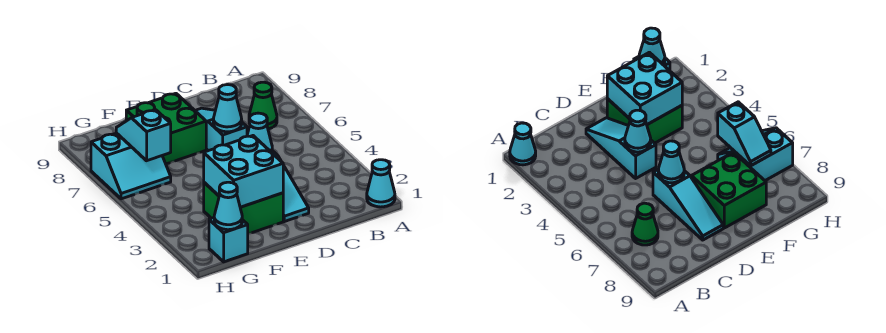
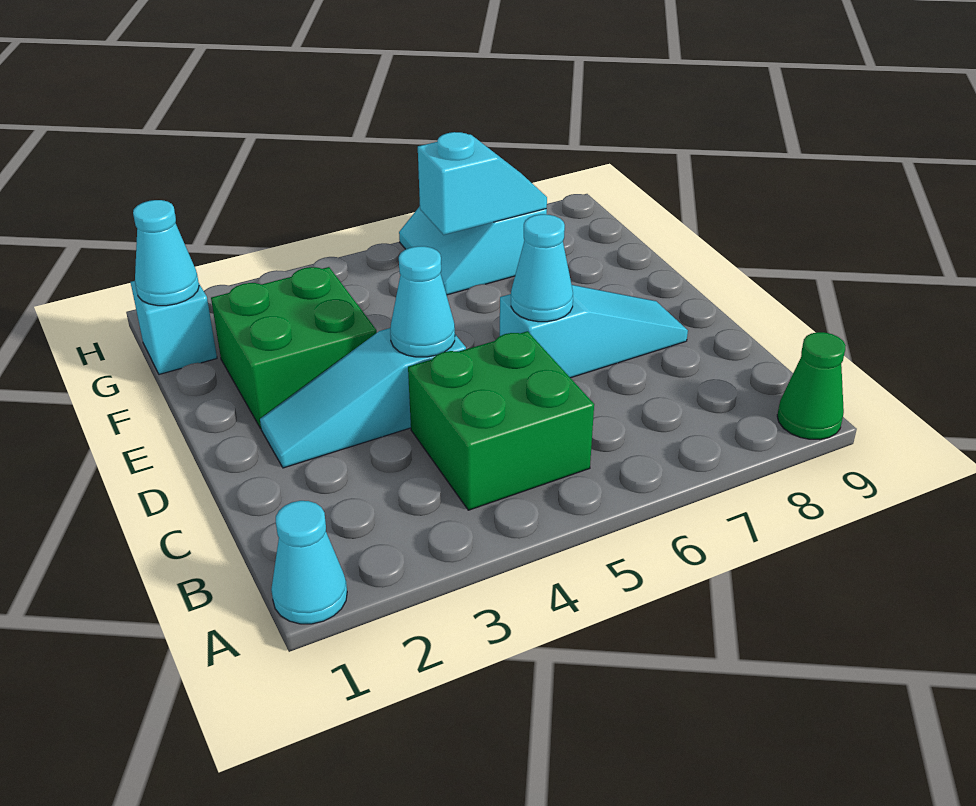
green 1x1 cone [249,82,277,129] -> green 1x1 cone moved to [777,332,846,440]
cyan 2x2 brick [204,136,283,207] -> none
green 2x2 brick [126,93,206,164] -> green 2x2 brick moved to [408,331,594,510]

